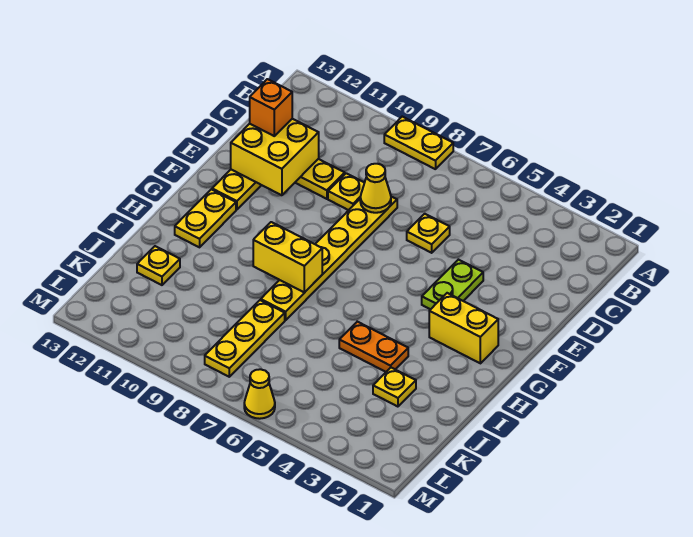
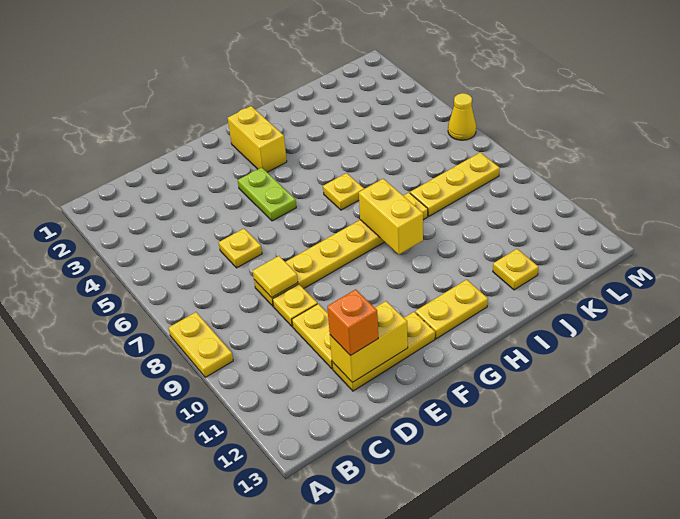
yellow 1x1 cone [360,164,391,213] -> yellow 1x1 tile [253,256,298,298]
yellow 2x2 brick [231,119,319,195] -> yellow 1x2 brick [330,301,408,383]
lime 1x2 plate [422,260,483,309] -> lime 1x2 plate turned to [238,167,296,221]
orange 1x2 plate [339,322,408,372] -> none
yellow 1x1 plate [373,368,416,407] -> yellow 1x1 plate moved to [323,173,364,210]

